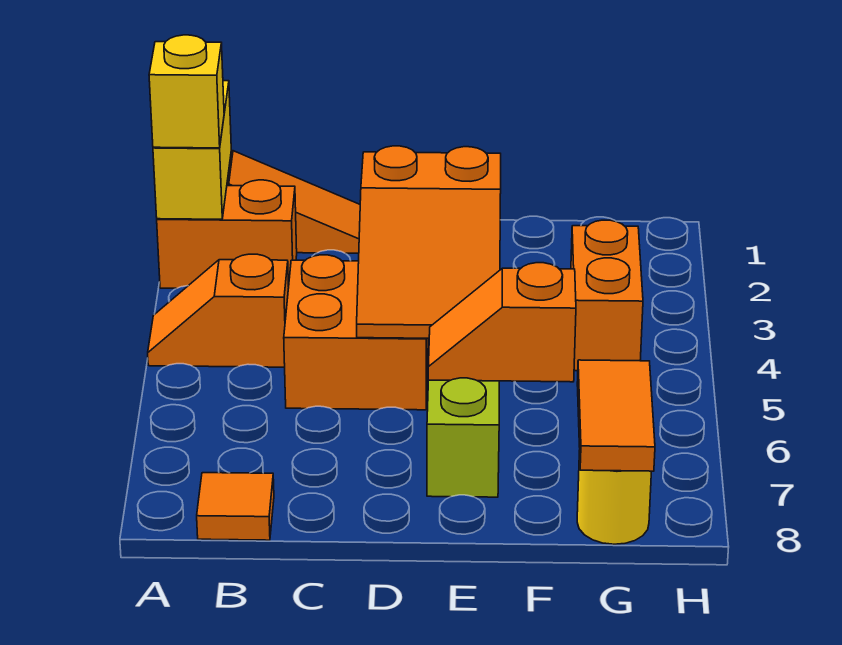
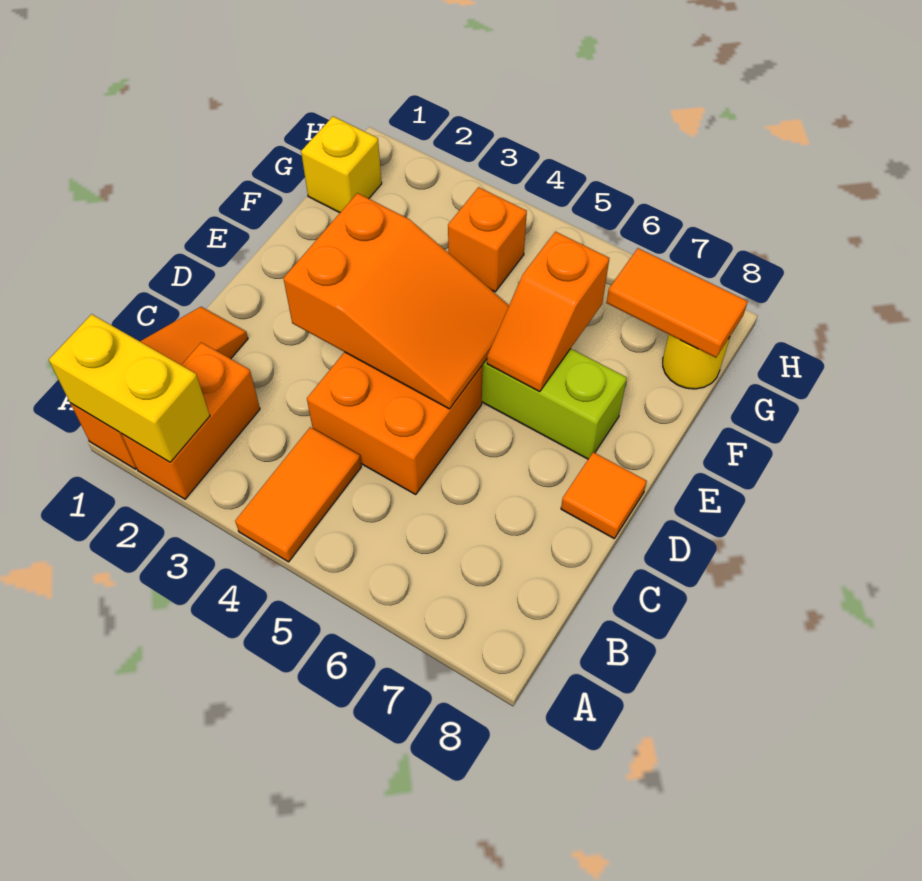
yellow 1x1 brick [149,35,224,148] -> yellow 1x1 brick moved to [301,116,382,213]
orange 1x2 slope [148,254,289,367] -> orange 1x2 tile [235,427,361,562]
orange 1x1 tile [197,473,274,540] -> orange 1x1 tile moved to [561,452,647,538]
orange 1x2 brick [571,220,643,371] -> orange 1x1 brick [448,187,527,292]

